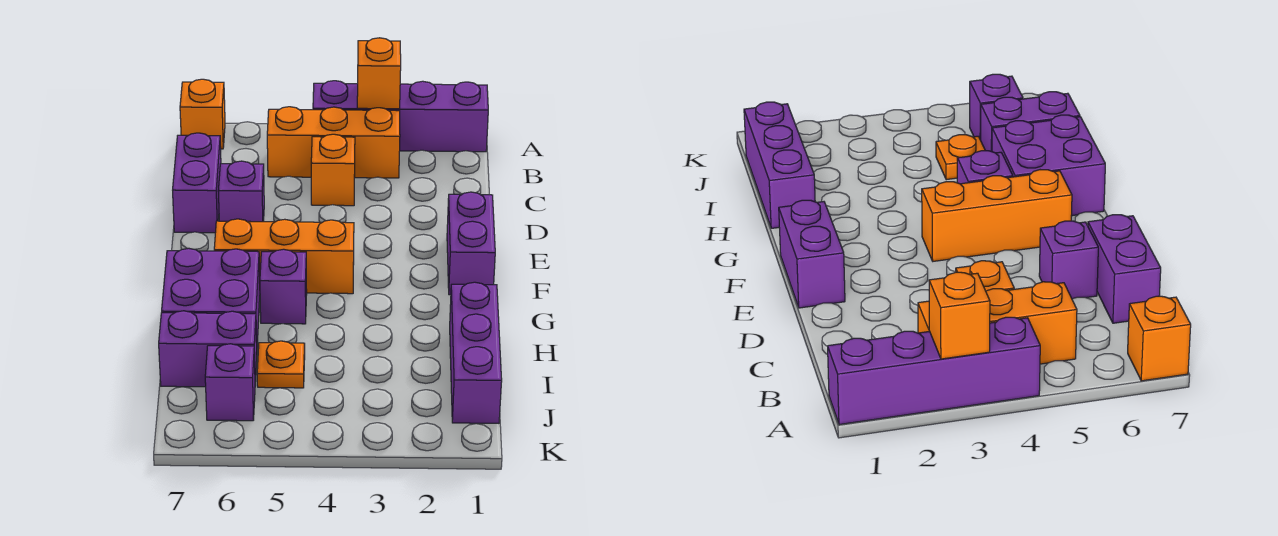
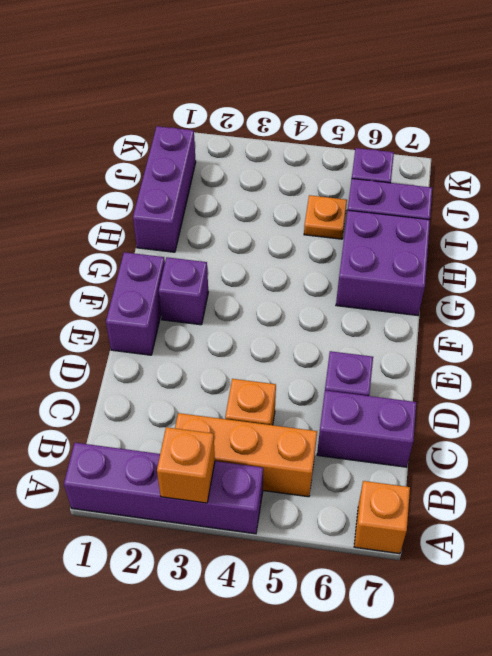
purple 1x2 brick [173,133,221,233] -> purple 1x2 brick turned to [317,391,416,467]
orange 1x3 brick [214,219,354,294] -> none
purple 1x1 brick [260,249,307,324] -> purple 1x1 brick moved to [159,257,208,325]

